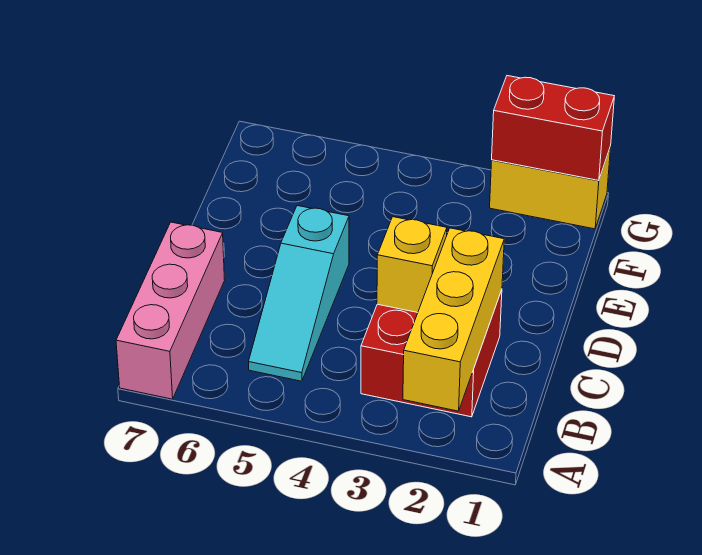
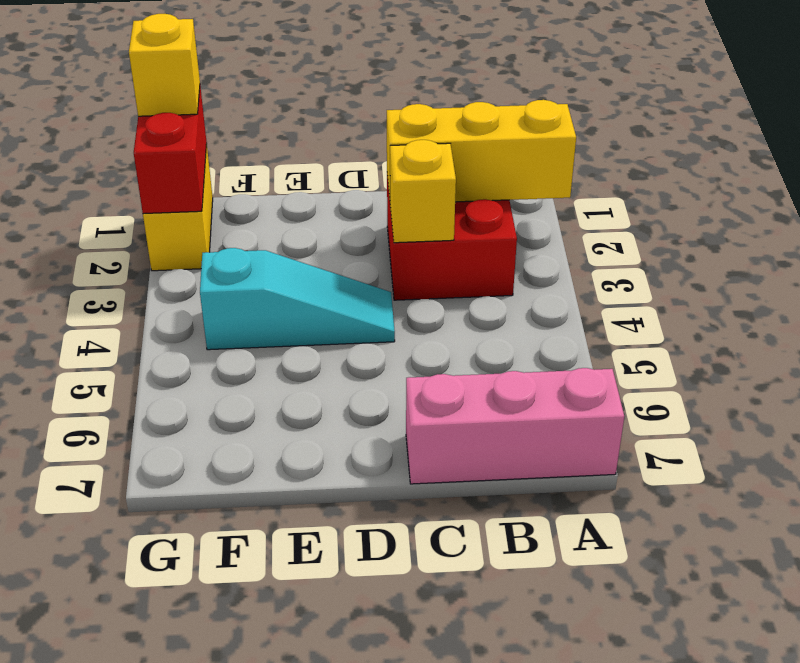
cyan 1x3 slope [249,206,349,381] -> cyan 1x3 slope moved to [200,248,395,350]
none -> yellow 1x1 brick [129,14,200,116]

